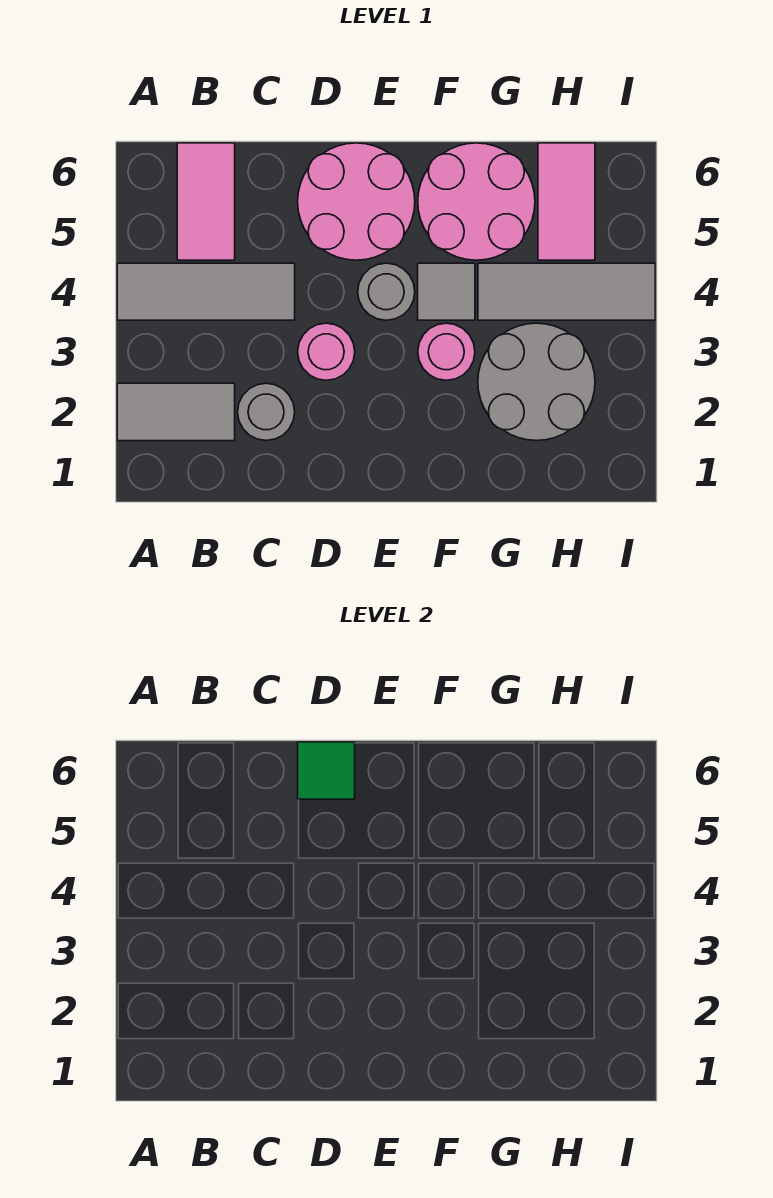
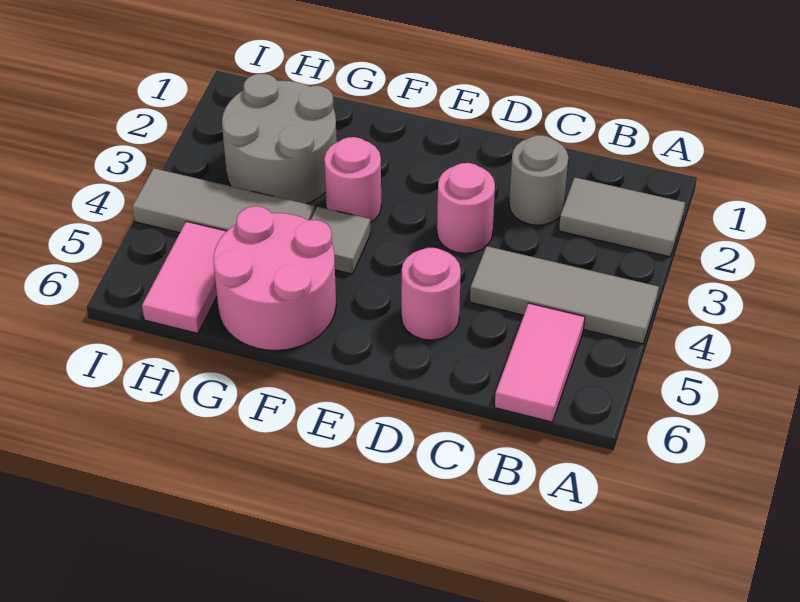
pink 2x2 round brick [298,143,415,260] -> pink 1x1 round brick [401,248,461,340]
green 1x1 tile [298,742,355,799] -> none
grey 1x1 round brick [358,263,415,320] -> none

